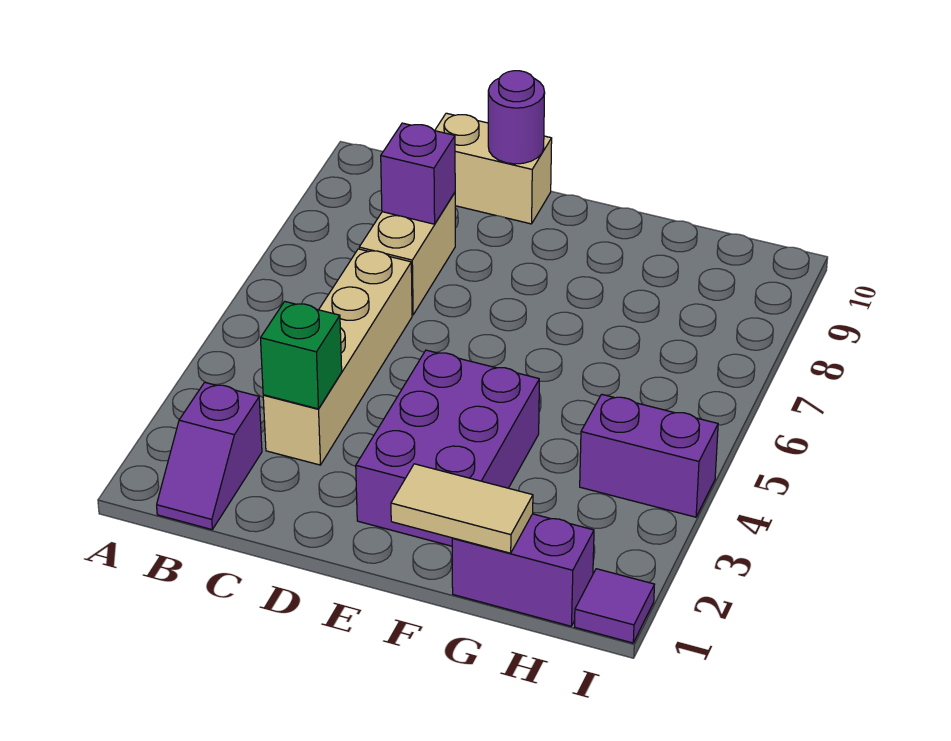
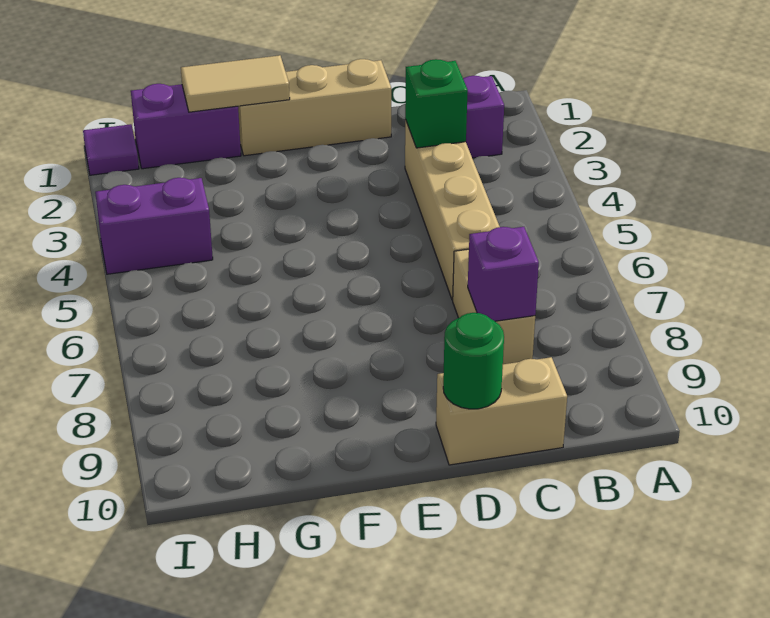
none -> tan 1x3 brick [238,59,391,156]
purple 1x1 round brick [488,71,545,164] -> green 1x1 round brick [443,313,504,409]
purple 2x3 brick [356,350,539,546] -> none

